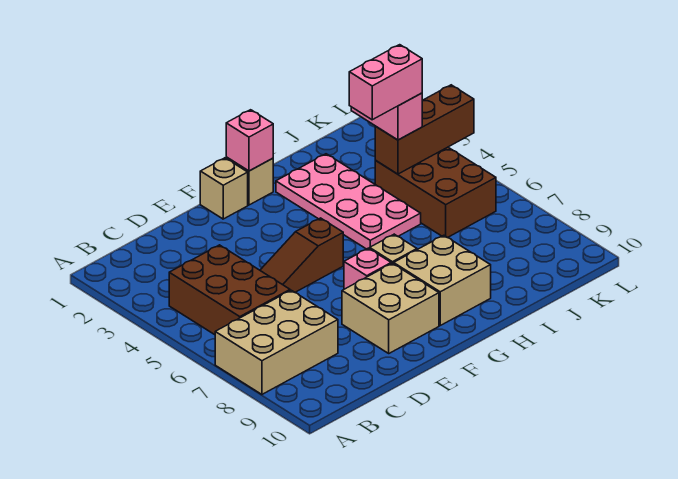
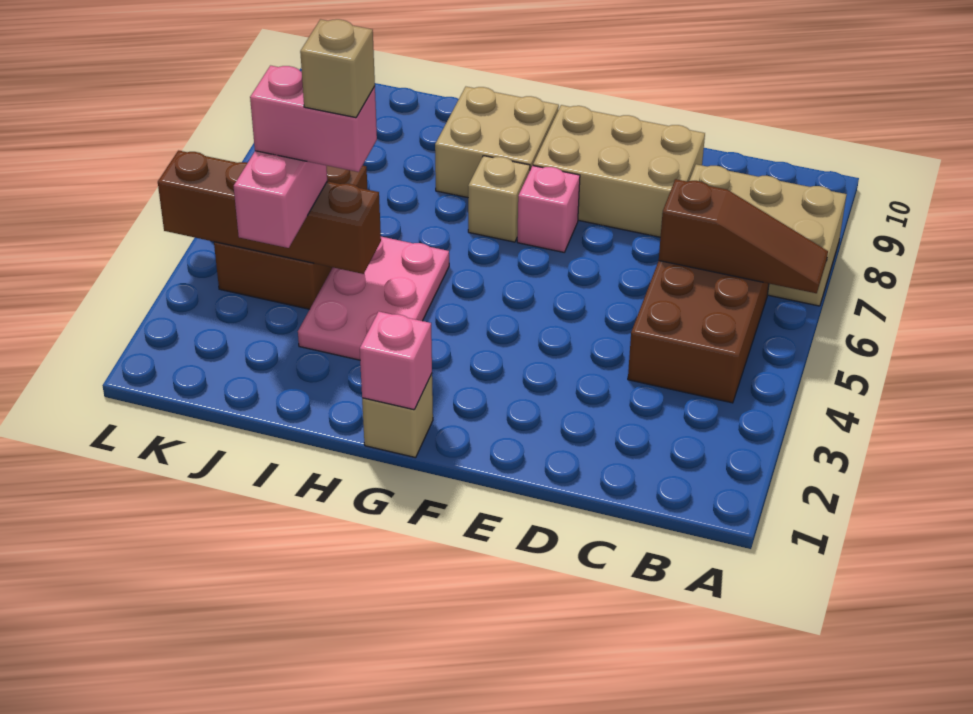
brown 1x3 slope [260,218,343,292] -> brown 1x3 slope moved to [659,179,828,293]
tan 2x2 brick [342,263,439,353] -> tan 2x3 brick [533,105,705,237]
tan 1x1 brick [200,158,248,219] -> tan 1x1 brick moved to [300,19,375,118]
pink 2x4 plate [276,154,421,249] -> pink 2x3 plate [298,237,449,360]
brown 1x3 brick [375,85,474,174] -> brown 1x4 brick [158,151,381,274]

